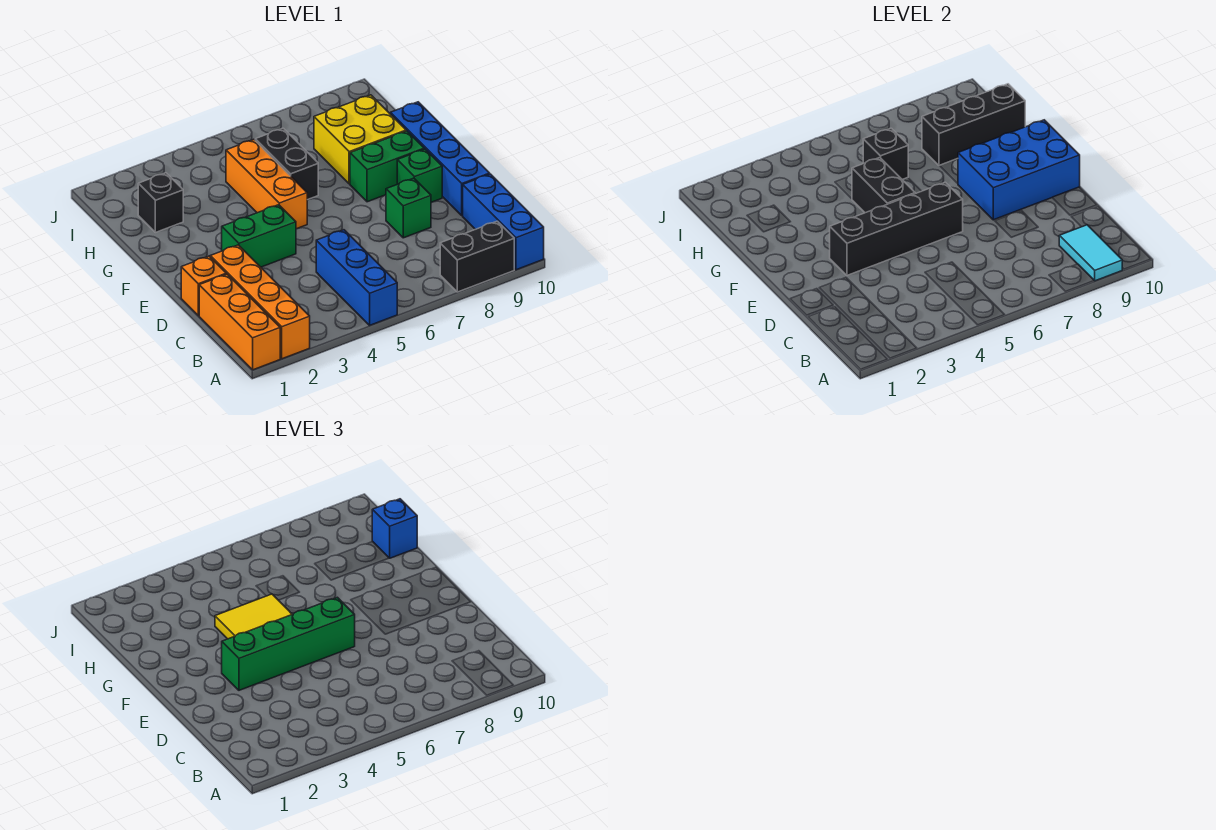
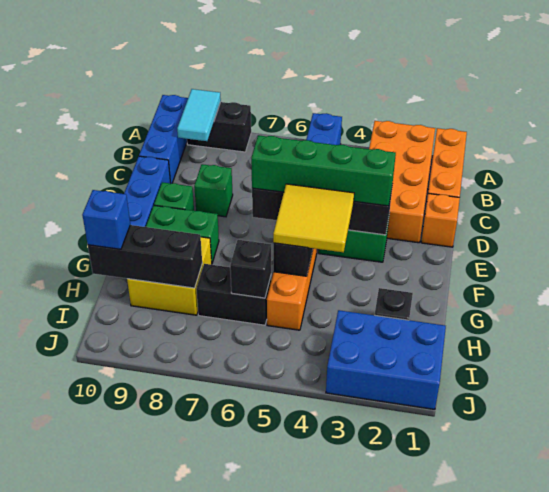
orange 1x4 brick [210,245,310,359] -> orange 2x4 brick [369,121,435,243]
blue 2x3 brick [958,120,1080,220] -> blue 2x3 brick moved to [326,310,446,409]
black 1x2 brick [255,128,318,200] -> black 1x2 brick turned to [196,264,271,325]

